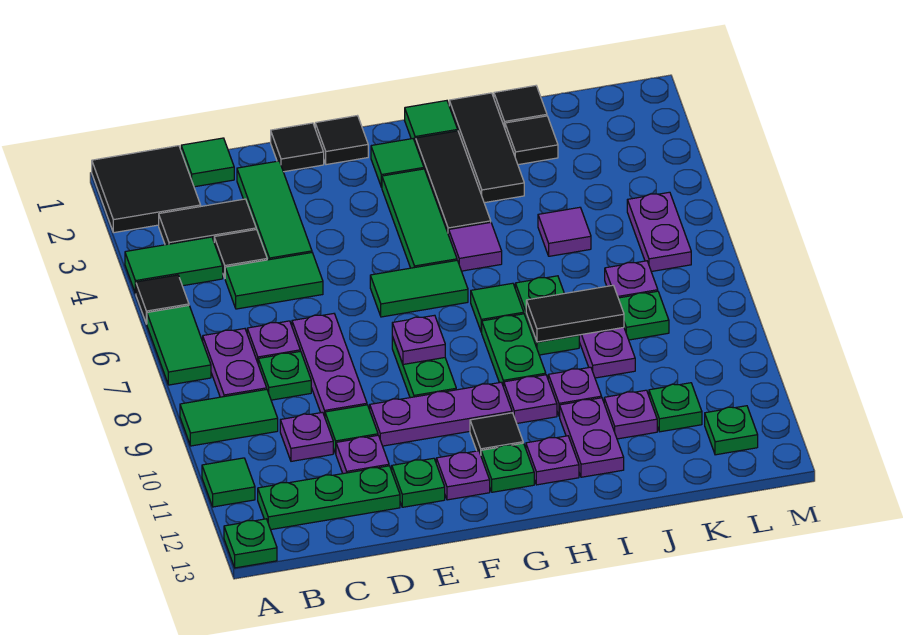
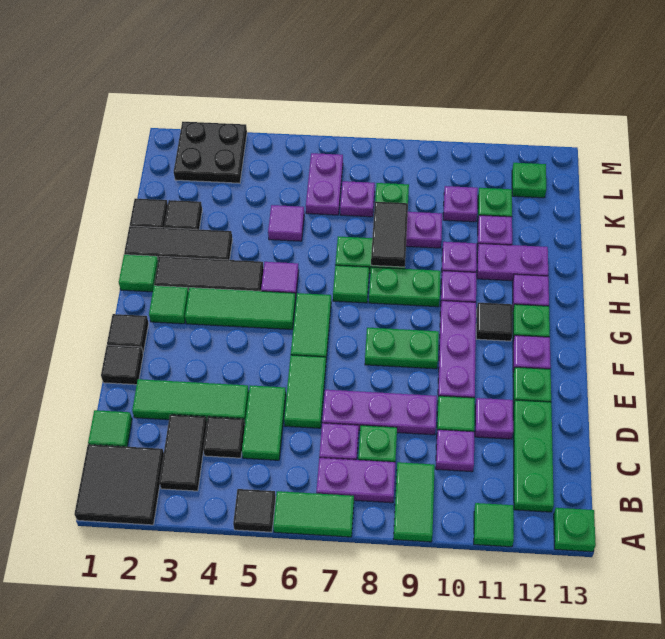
green 1x2 tile [125,237,223,294] -> green 1x2 tile moved to [284,355,326,428]
purple 1x1 plate [392,315,445,364] -> purple 1x1 plate moved to [443,186,478,222]
none -> black 2x2 plate [174,122,247,183]
purple 1x2 plate [627,192,691,272] -> purple 1x2 plate turned to [306,153,343,215]

